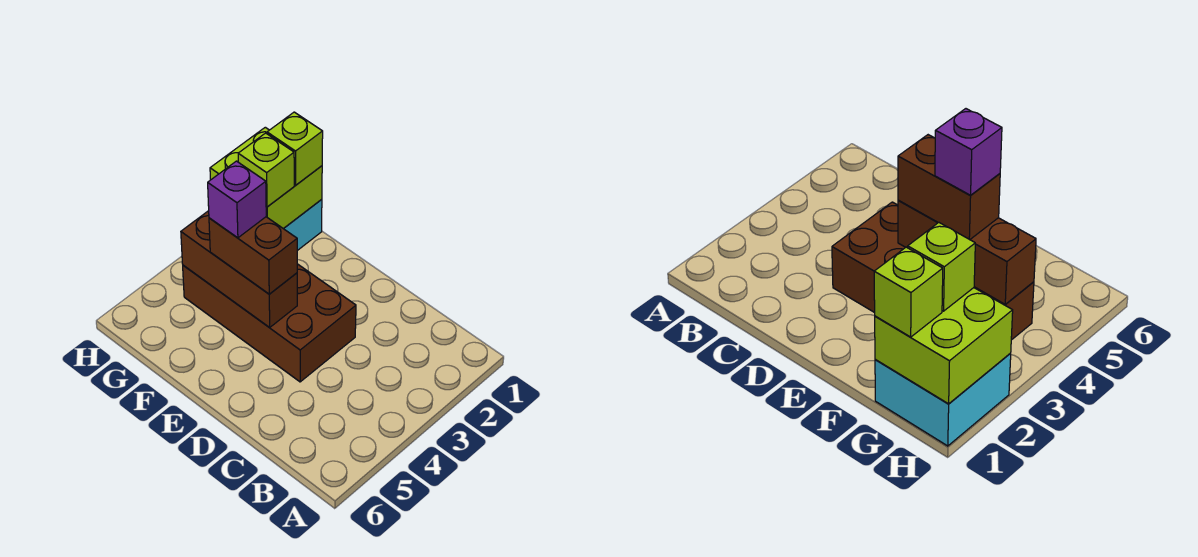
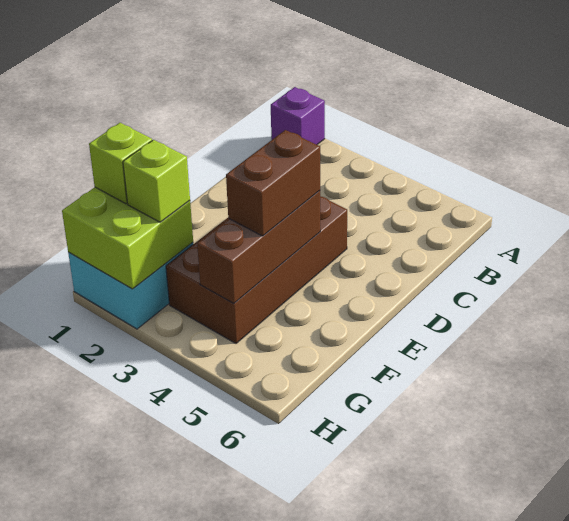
purple 1x1 brick [208,161,266,238] -> purple 1x1 brick moved to [271,87,325,145]

